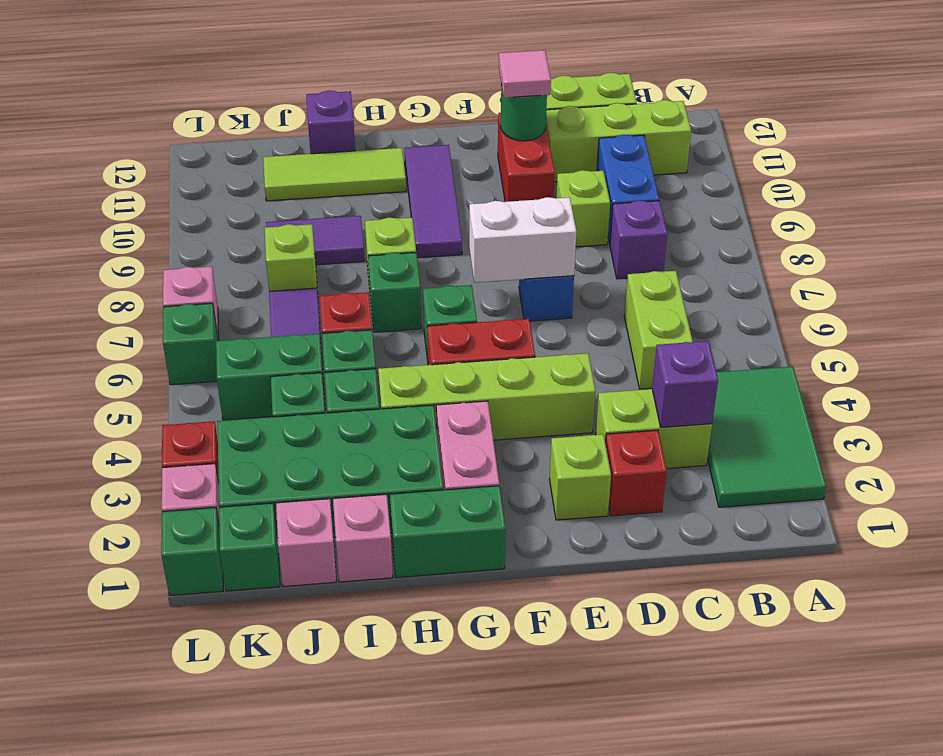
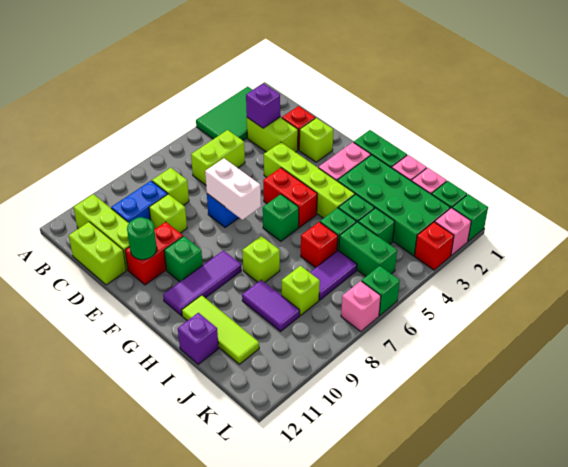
purple 1x1 brick [610,201,667,279] -> lime 1x1 brick [152,168,189,205]
pink 1x1 tile [499,50,551,98] -> none
green 1x1 brick [368,252,421,332] -> green 1x1 brick moved to [164,236,203,282]

